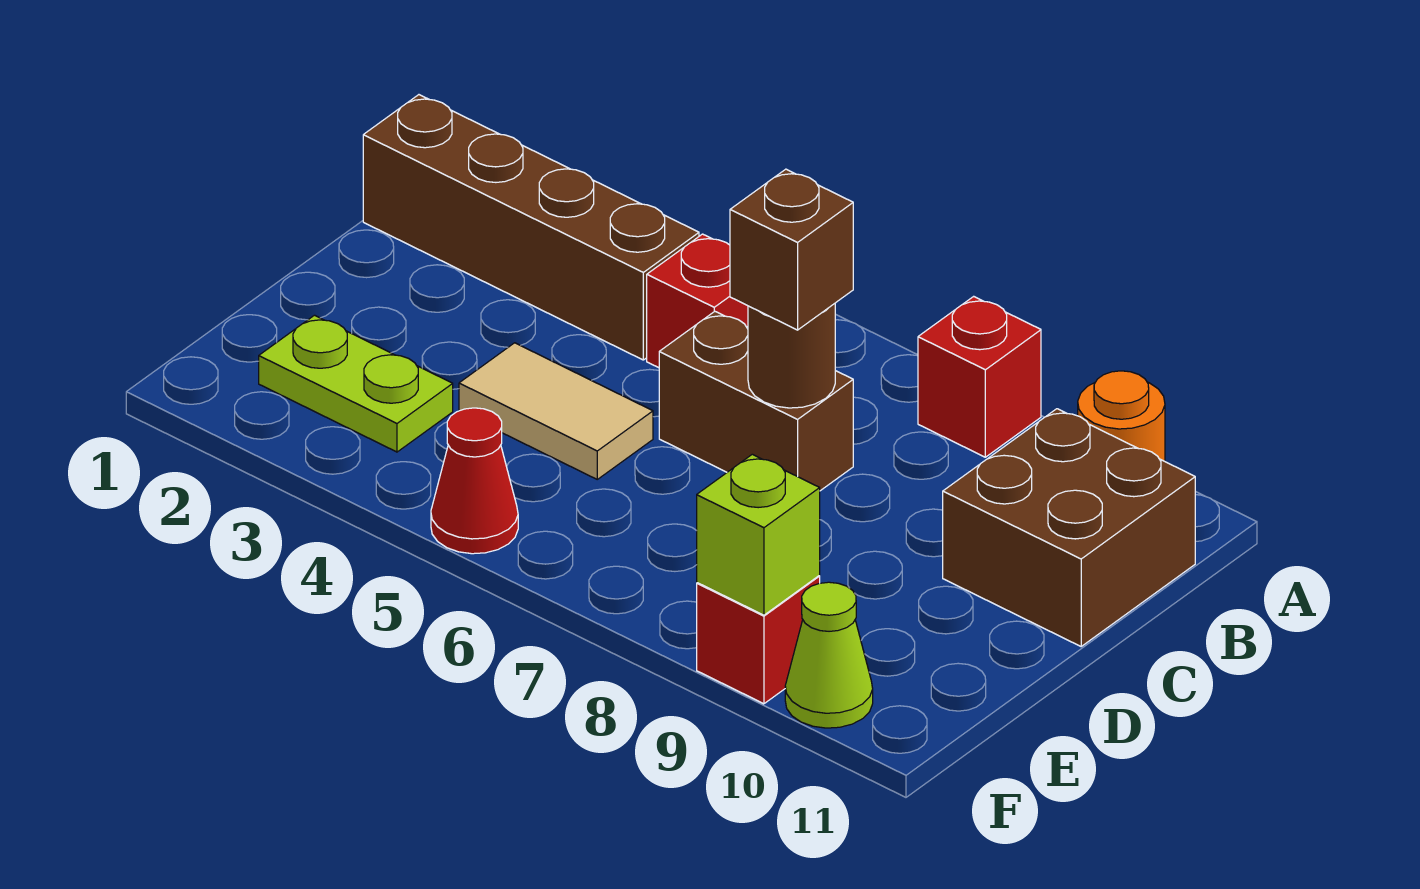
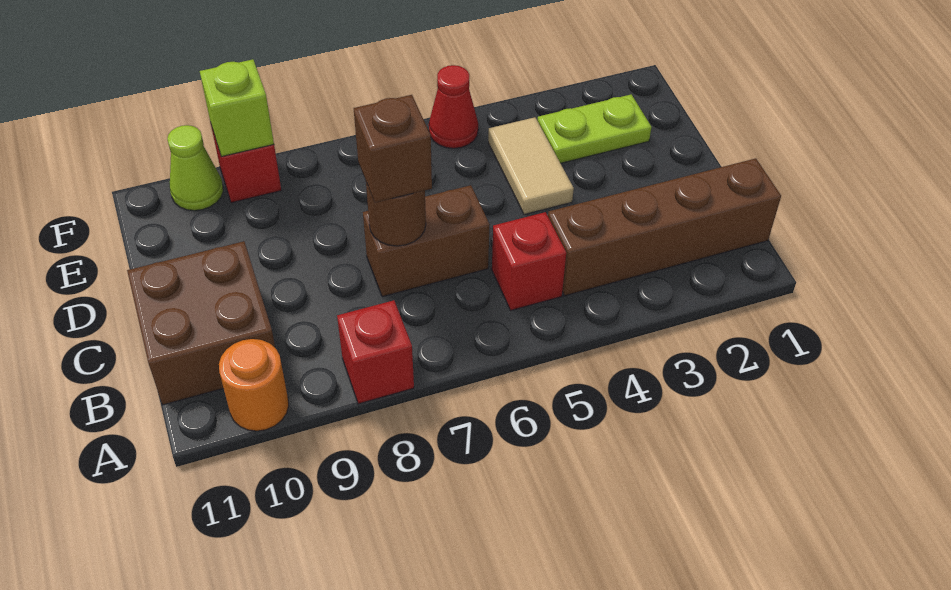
tan 1x2 tile [459,343,653,479] -> tan 1x2 tile turned to [488,117,574,215]

